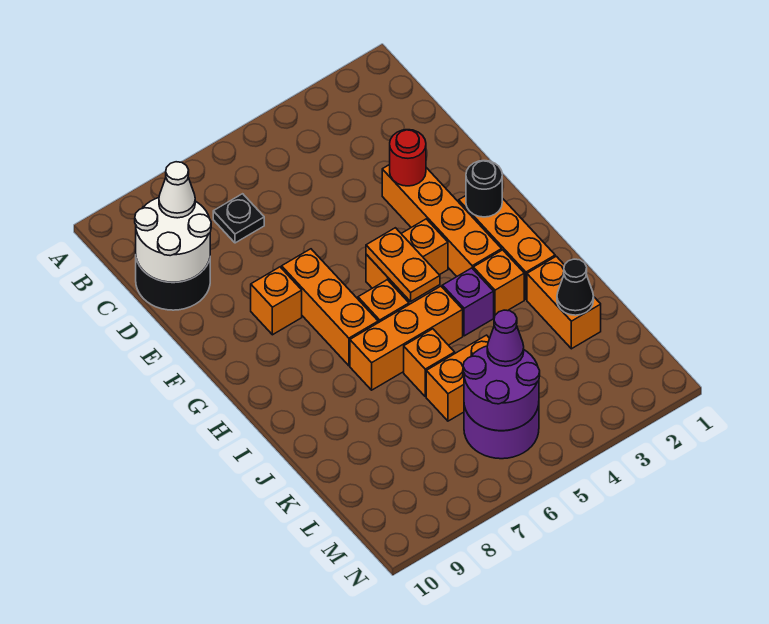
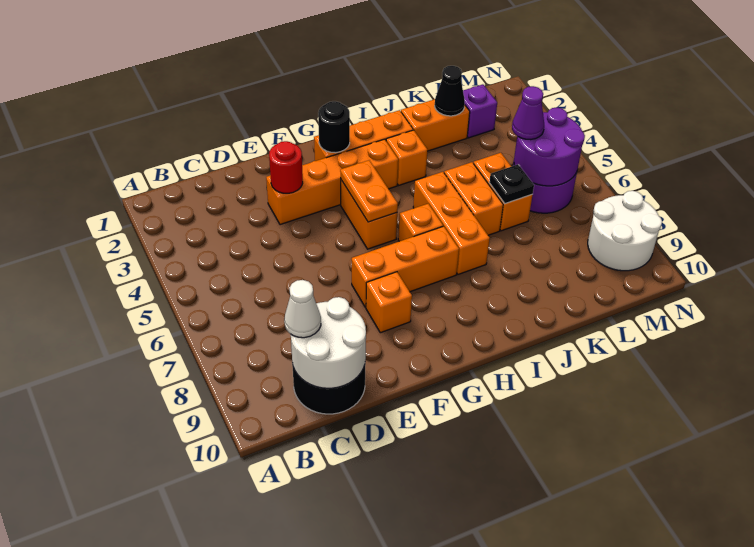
black 1x1 plate [213,194,264,243] -> black 1x1 plate moved to [489,165,534,204]
orange 1x2 plate [366,228,440,301] -> orange 1x2 plate turned to [340,160,398,222]
purple 1x1 brick [442,268,494,336] -> purple 1x1 brick moved to [463,84,497,138]
orange 1x1 brick [404,329,455,397] -> orange 1x2 brick [444,162,503,235]
none -> white 2x2 round brick [588,191,662,271]

